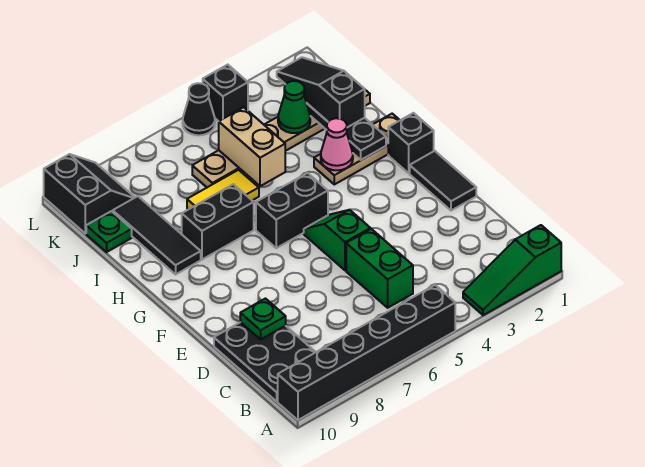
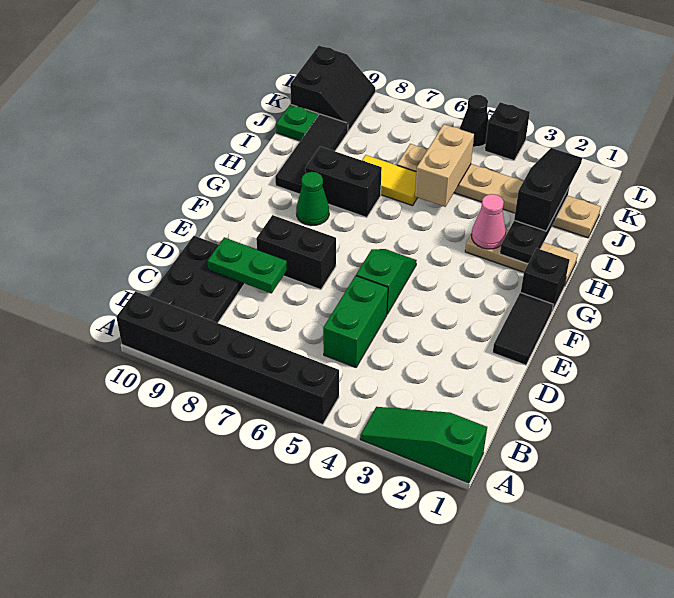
green 1x1 plate [240,299,286,339] -> green 1x2 plate [207,237,288,293]
black 1x2 brick [256,173,328,248] -> black 1x2 brick moved to [256,215,336,290]
green 1x1 cone [278,81,310,133] -> green 1x1 cone moved to [296,172,329,226]

